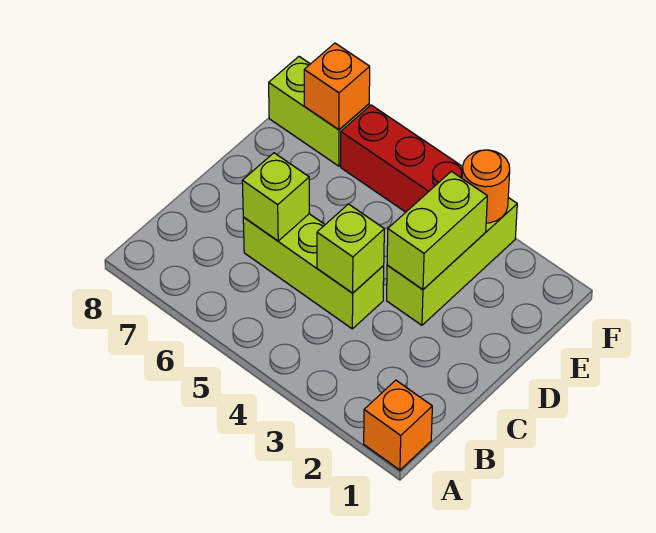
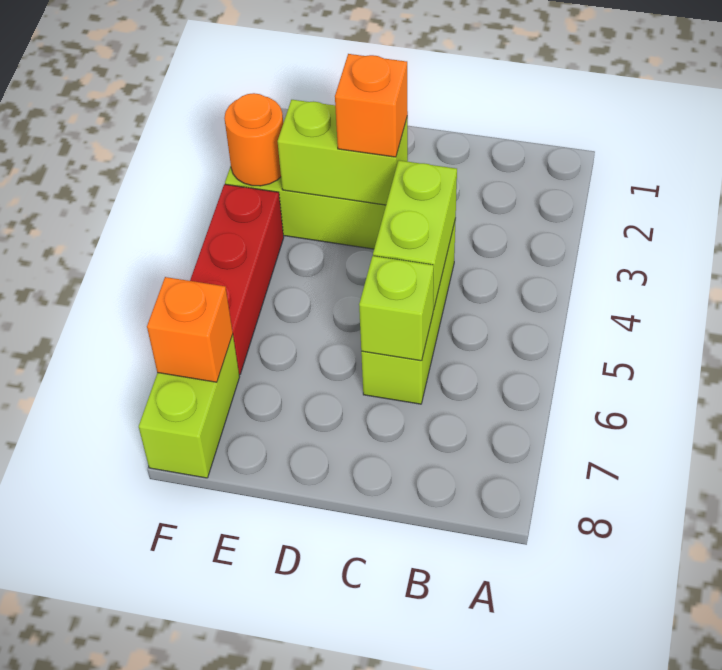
orange 1x1 brick [364,380,432,470] -> orange 1x1 brick moved to [335,54,408,157]
lime 1x1 brick [317,204,384,293] -> lime 1x2 brick [373,160,457,310]

